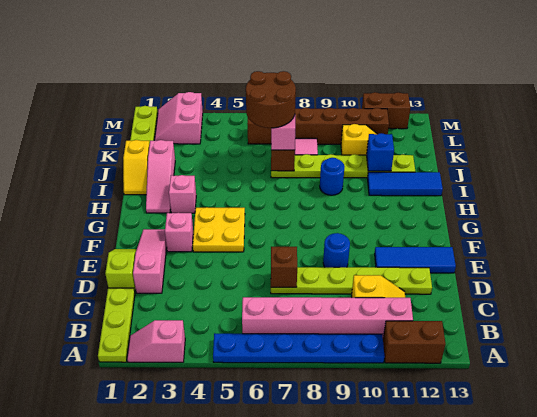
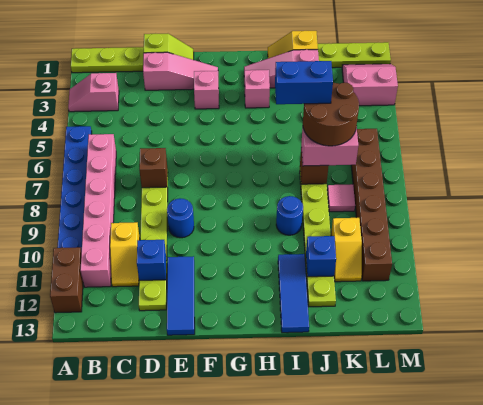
pink 1x2 slope [127,320,185,362] -> pink 1x2 slope turned to [68,73,119,112]
none -> blue 1x1 brick [137,240,166,280]
yellow 2x2 plate [193,207,245,252] -> none
none -> blue 1x2 brick [275,61,333,104]
brown 1x2 brick [362,92,410,129] -> none

